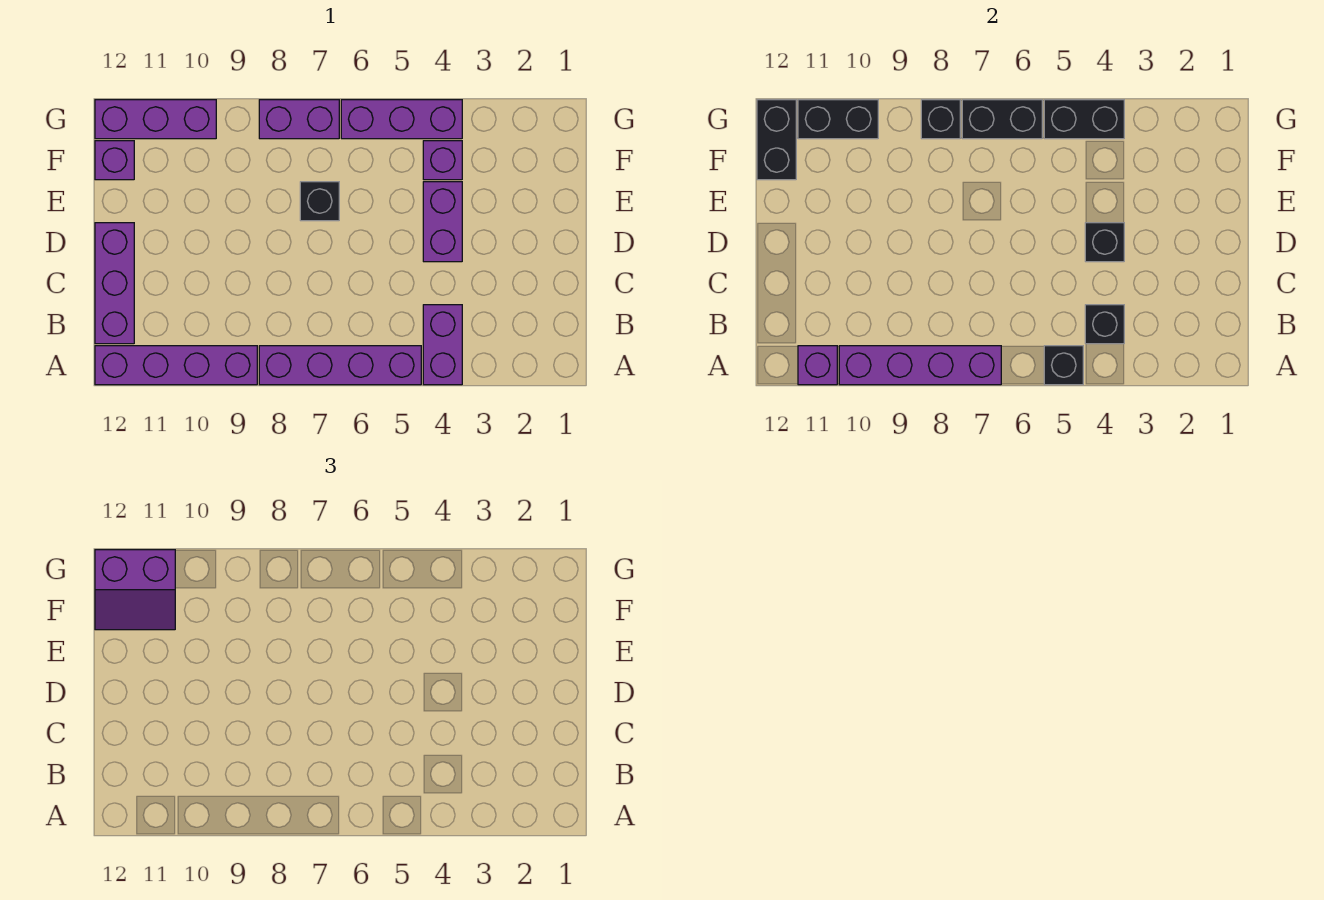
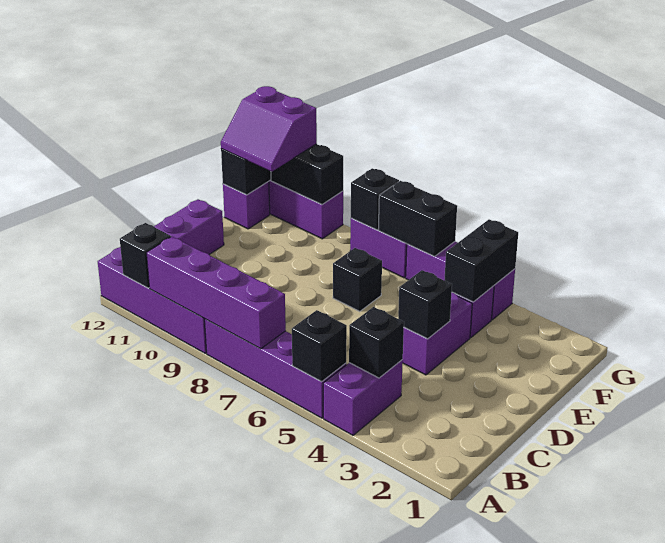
purple 1x1 brick [798,346,837,385] -> black 1x1 brick [120,223,171,288]
black 1x2 brick [1044,100,1124,139] -> black 1x2 brick turned to [444,219,518,302]

